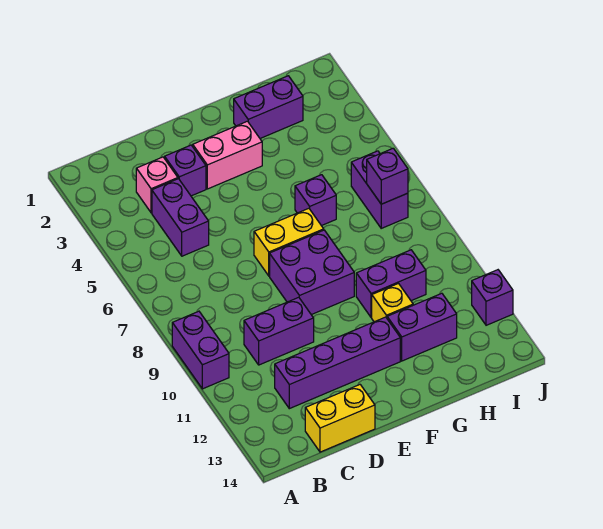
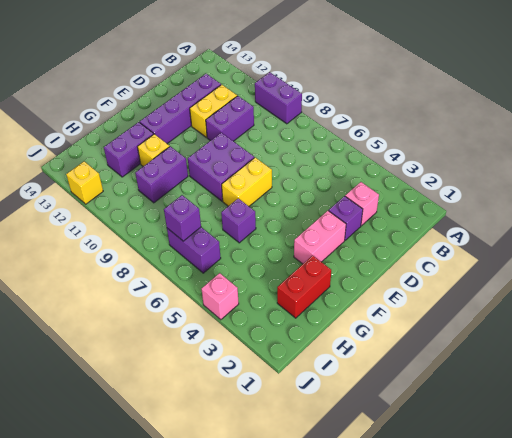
purple 1x2 brick [152,179,209,256] -> none
yellow 1x2 brick [305,385,375,452] -> yellow 1x2 brick moved to [190,85,237,138]
purple 1x2 brick [234,76,303,138] -> red 1x2 brick [277,255,331,318]
none -> pink 1x1 brick [202,273,239,320]
purple 1x1 brick [472,270,513,325] -> yellow 1x1 brick [66,161,103,204]

